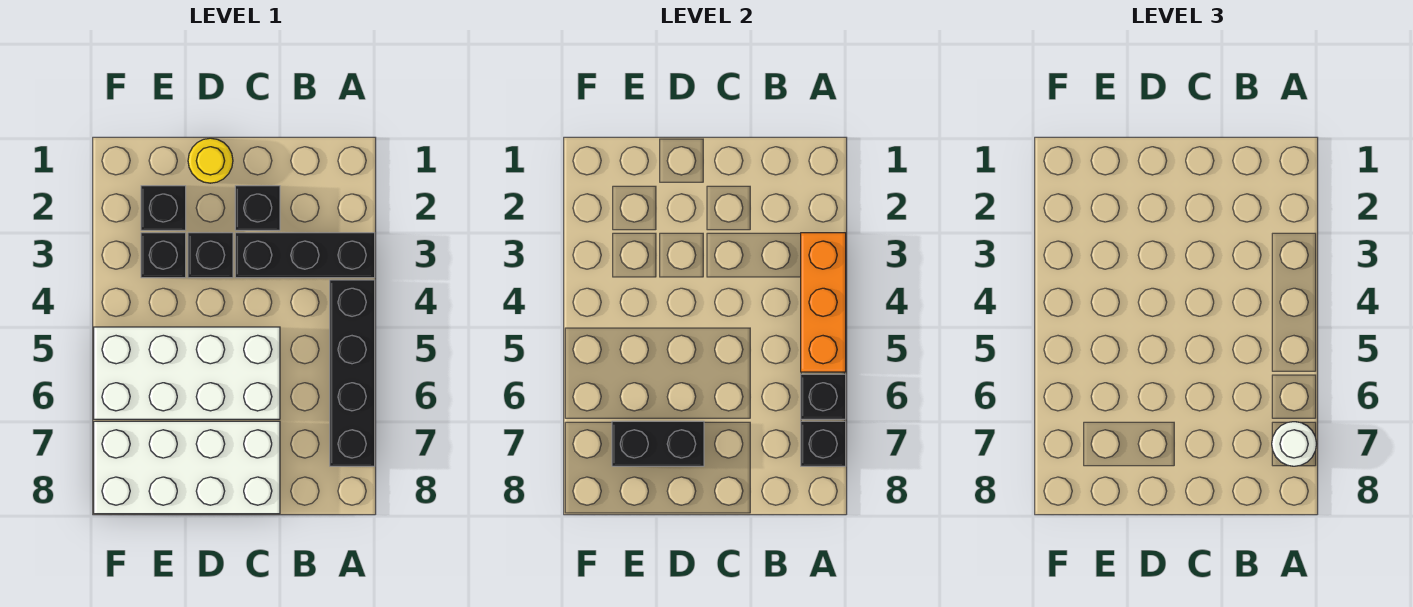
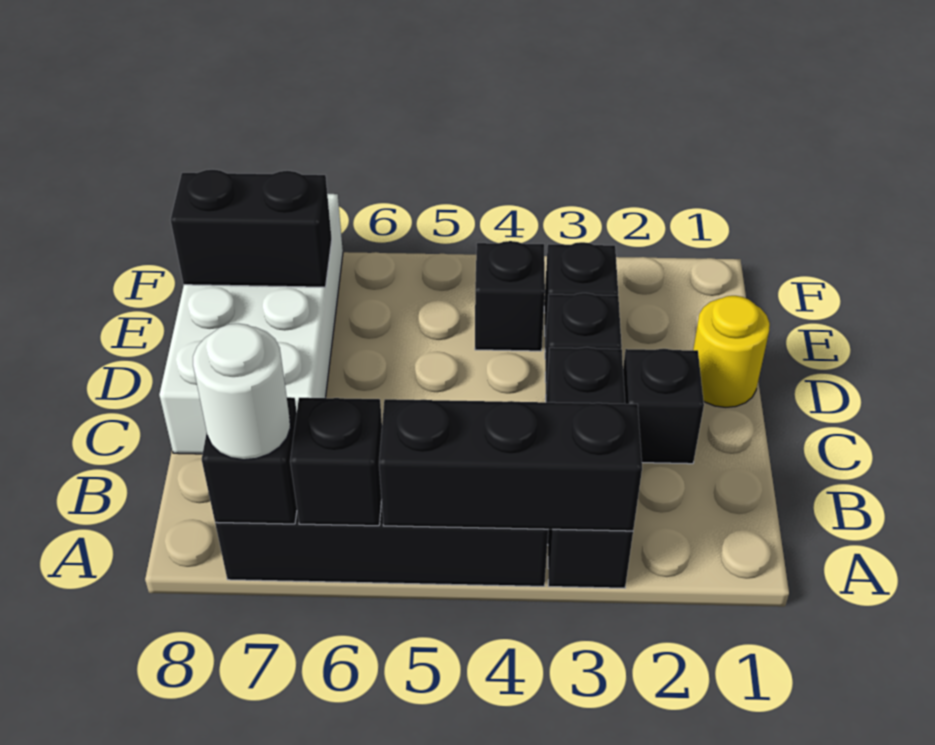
orange 1x3 brick [801,233,846,372] -> black 1x3 brick [379,399,642,531]
white 2x4 brick [94,327,280,419] -> none
black 1x2 brick [612,421,704,466] -> black 1x2 brick turned to [171,170,332,287]
black 1x1 brick [141,186,186,230] -> black 1x1 brick moved to [475,241,545,351]

